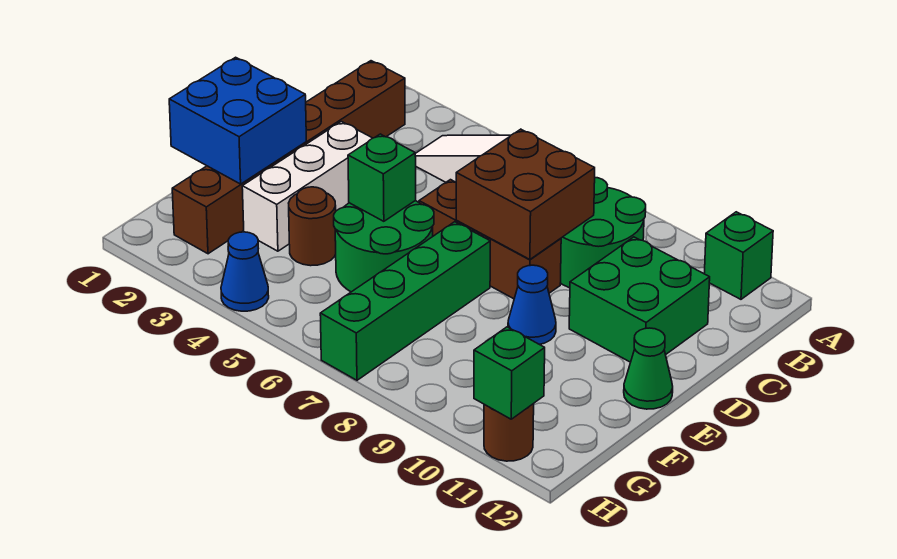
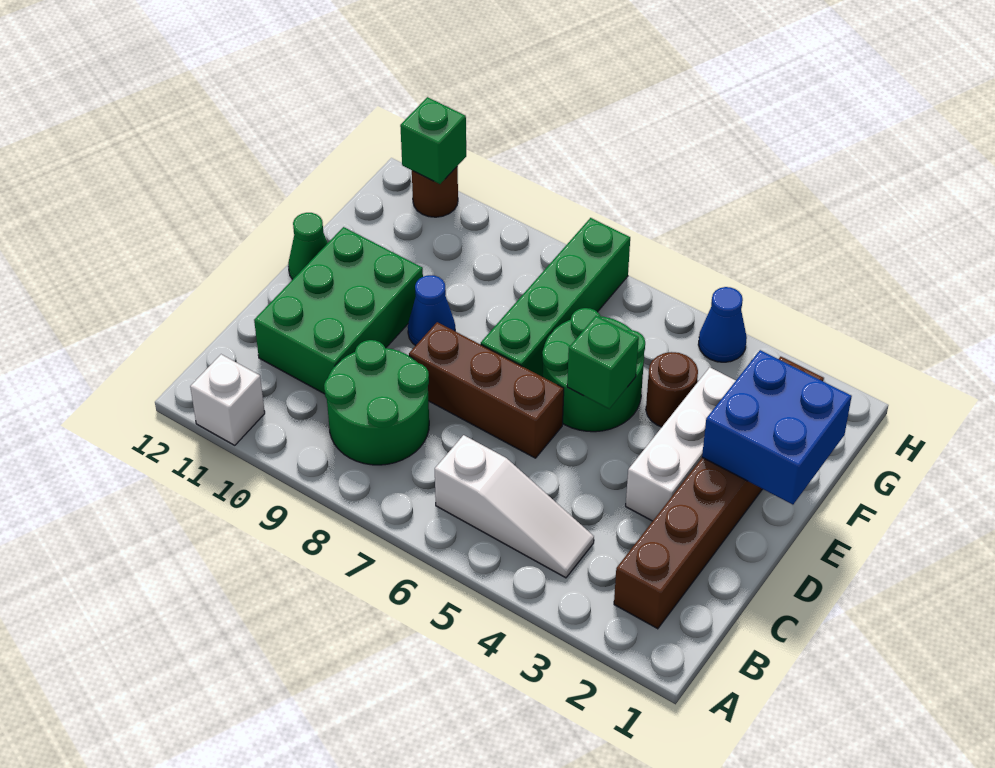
green 1x1 brick [704,212,773,299] -> white 1x1 brick [190,354,265,445]
brown 2x2 brick [456,129,595,259] -> none
green 2x2 brick [569,237,710,362] -> green 2x3 brick [254,227,423,394]

